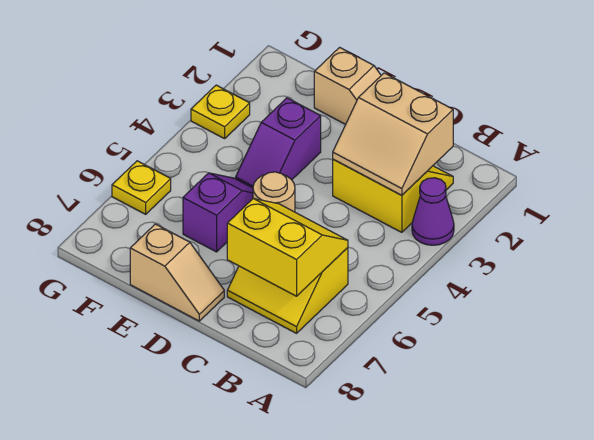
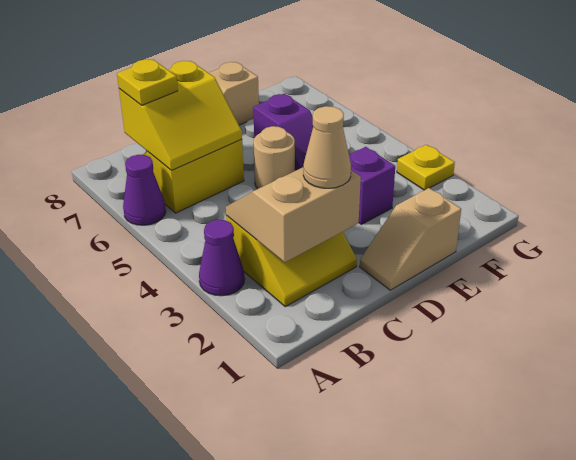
none -> purple 1x1 cone [123,155,166,225]
none -> tan 1x1 cone [303,106,351,188]
yellow 1x1 plate [112,161,171,214] -> yellow 1x1 plate moved to [117,59,178,105]

